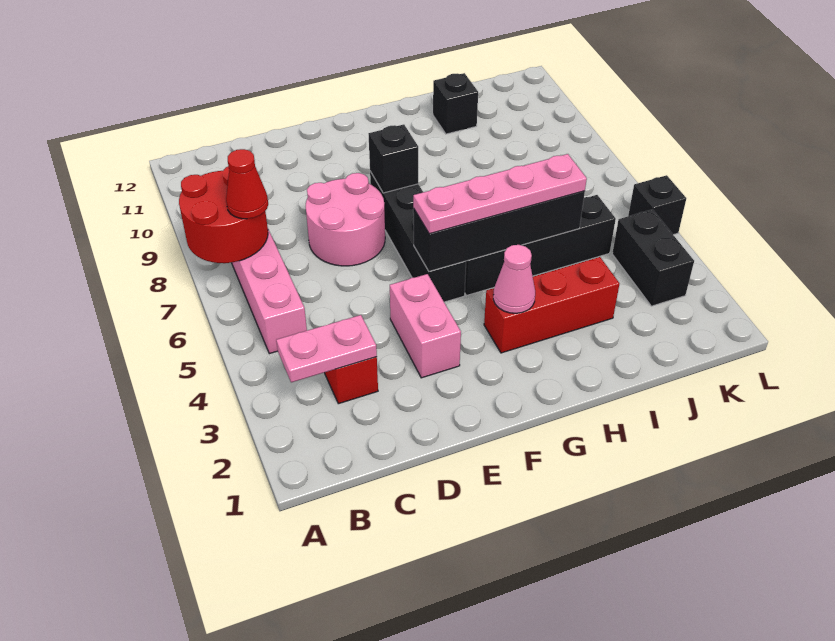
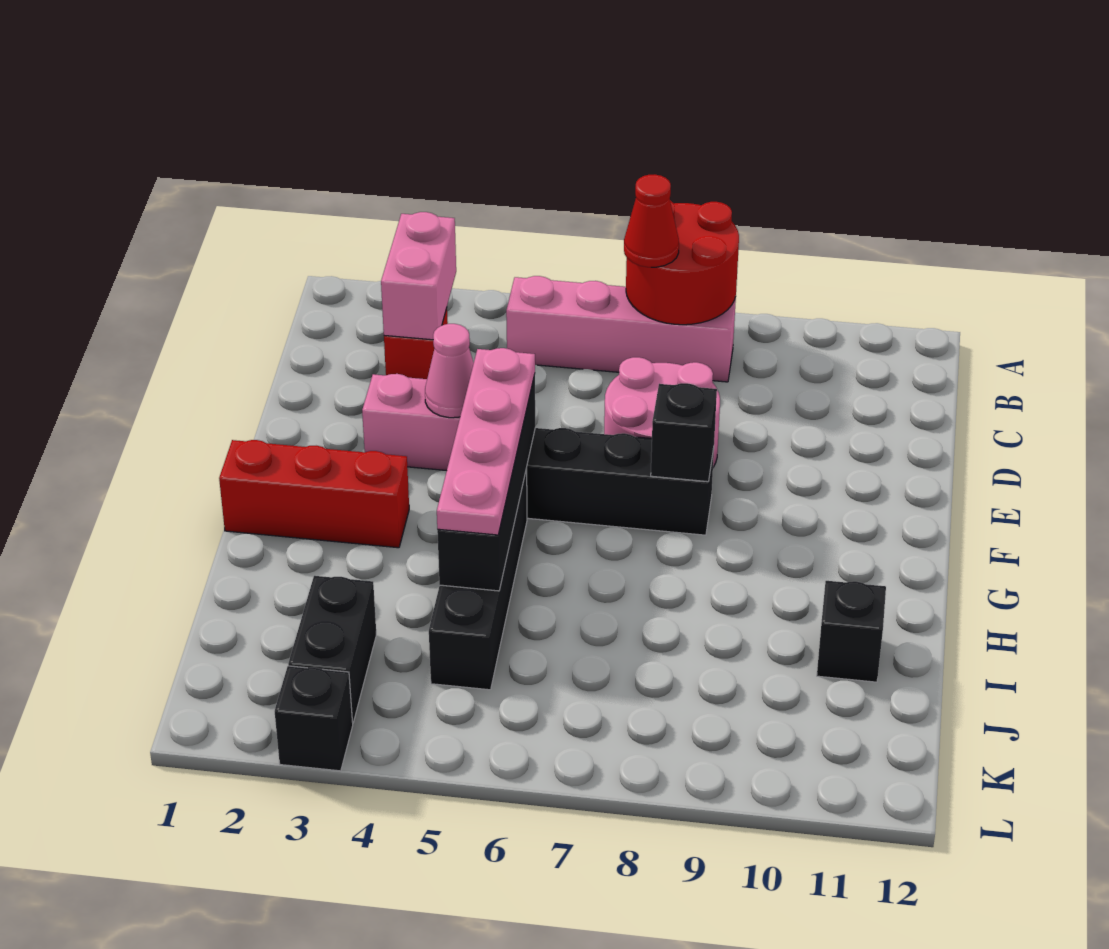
pink 1x2 plate [276,315,377,382] -> pink 1x2 brick [381,212,456,340]
red 1x3 brick [484,257,619,353] -> red 1x3 brick turned to [219,440,409,548]
pink 1x1 cone [493,245,535,313] -> pink 1x1 cone moved to [425,324,474,418]
black 1x2 brick [612,210,694,306] -> black 1x2 brick turned to [288,576,376,722]
black 1x1 brick [628,175,686,235] -> black 1x1 brick moved to [275,666,353,771]

